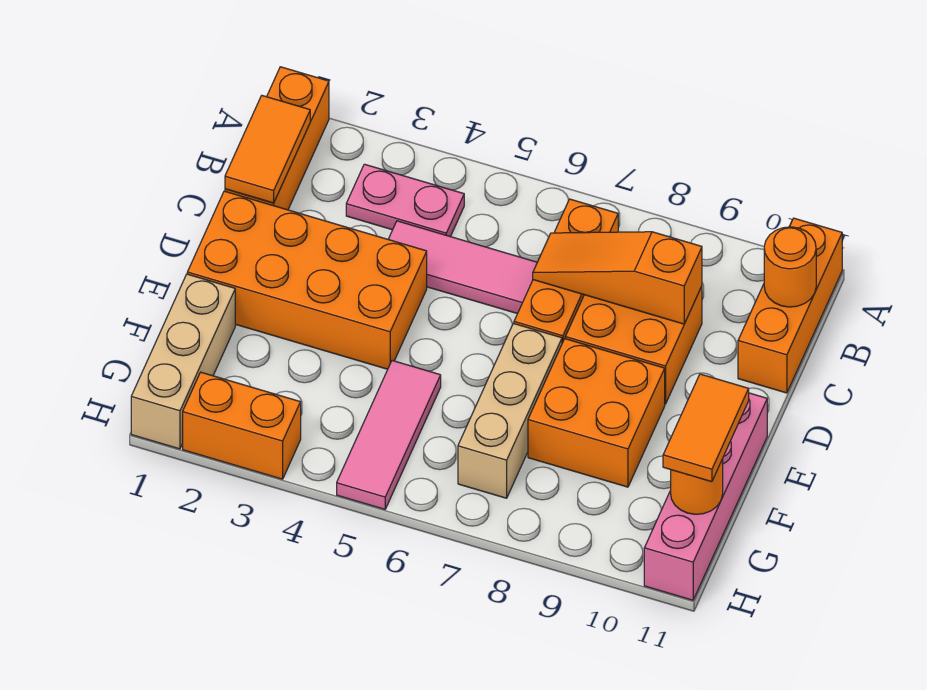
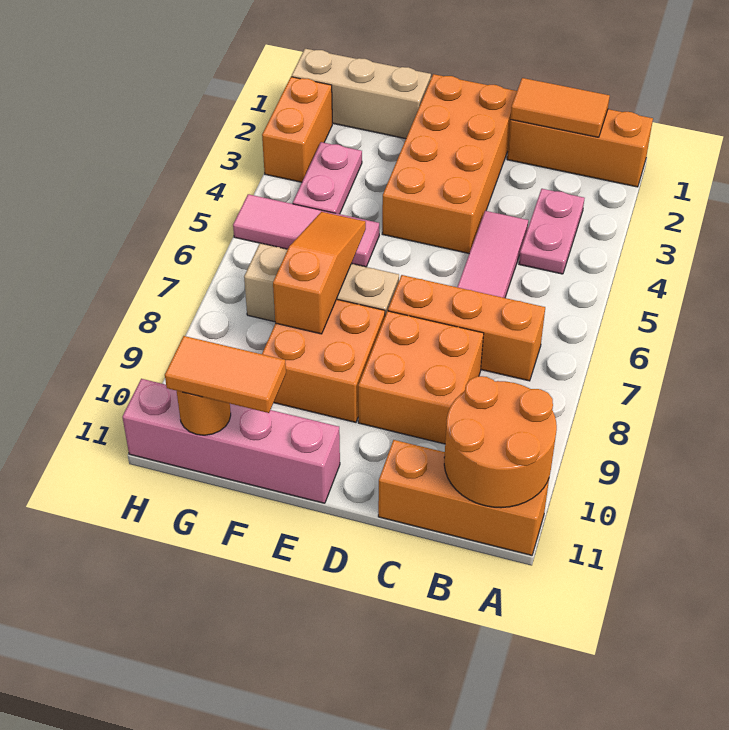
orange 1x1 round brick [764,227,816,307] -> orange 2x2 round brick [444,376,557,508]
orange 1x3 slope [533,232,702,324] -> orange 1x3 slope moved to [273,212,366,334]
none -> pink 1x2 plate [293,142,362,214]

